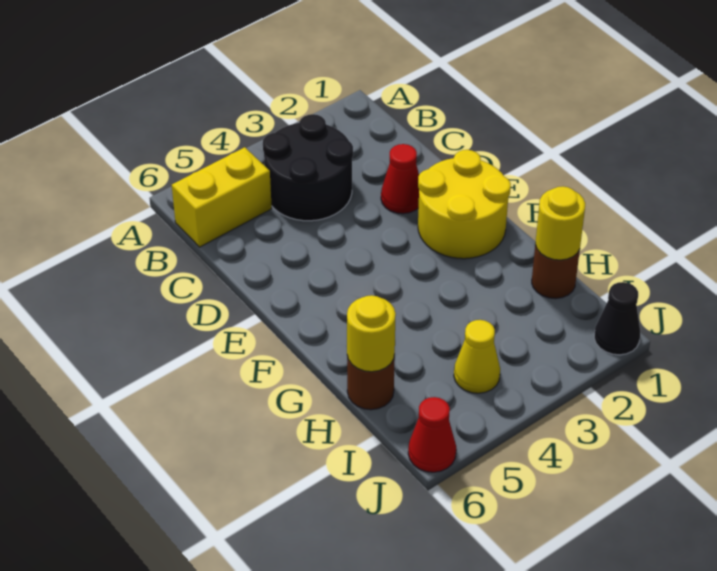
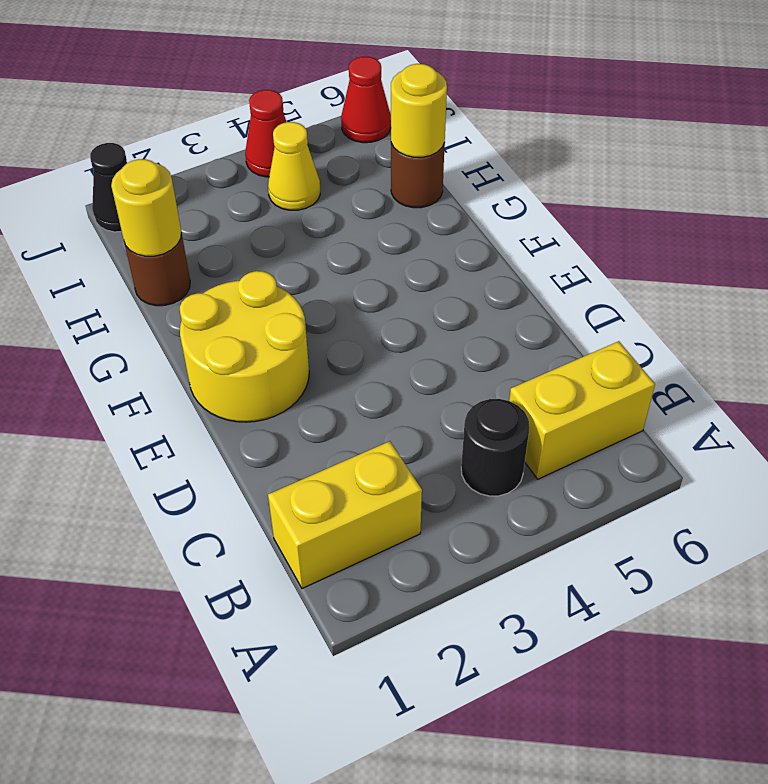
none -> yellow 1x2 brick [268,441,422,589]
black 2x2 round brick [263,114,353,221] -> black 1x1 round brick [461,399,530,496]
red 1x1 cone [381,144,419,214] -> red 1x1 cone moved to [245,90,286,177]

